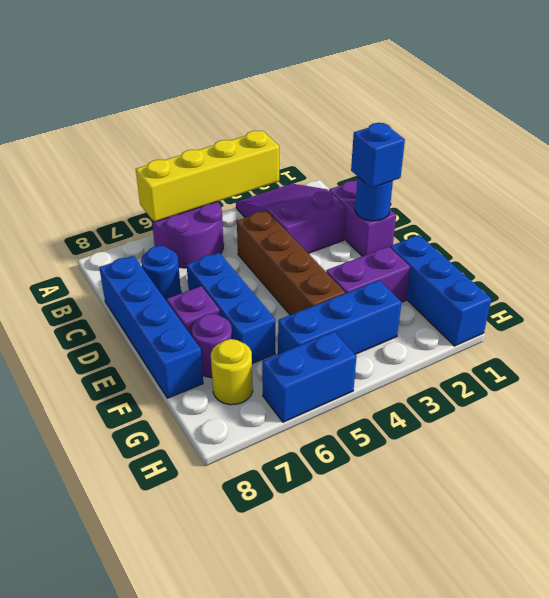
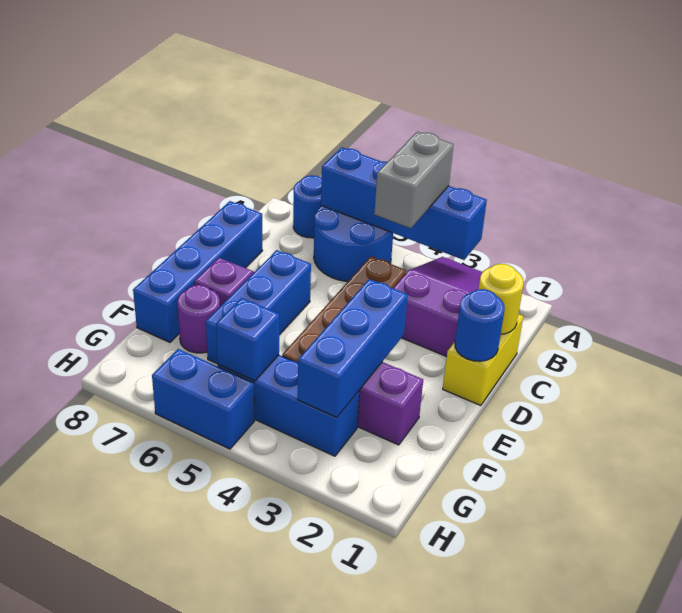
yellow 1x4 brick [136,131,279,222] -> blue 1x4 brick [321,147,487,260]
none -> grey 1x2 brick [374,132,454,228]
purple 2x2 round brick [152,202,224,268] -> blue 2x2 round brick [314,206,393,282]
purple 1x2 brick [329,180,396,256] -> yellow 1x2 brick [443,314,523,406]
blue 1x1 round brick [141,246,181,300] -> blue 1x1 round brick moved to [293,175,322,238]
blue 1x1 brick [351,123,405,188] -> blue 1x1 brick moved to [216,298,279,381]
blue 1x3 brick [390,235,491,346] -> blue 1x3 brick moved to [298,279,408,417]
yellow 1x1 round brick [211,339,253,405] -> yellow 1x1 round brick moved to [479,264,524,334]

